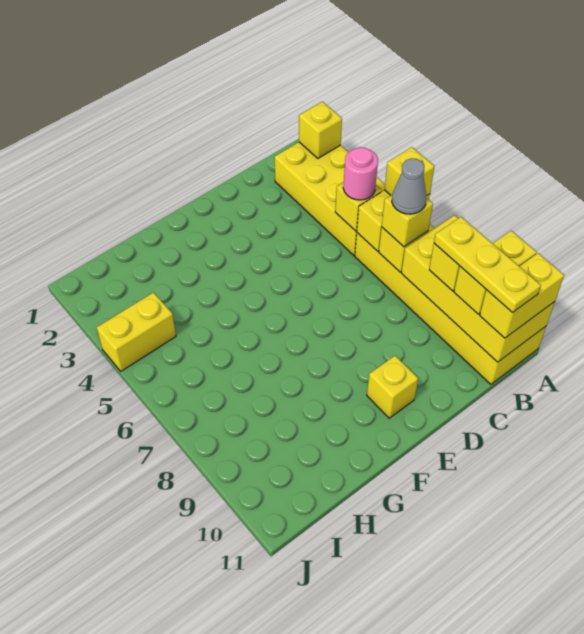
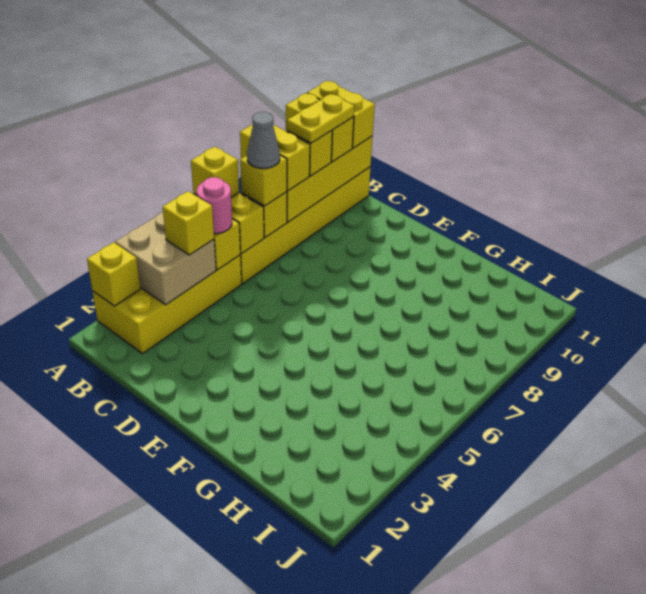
none -> tan 2x2 brick [115,212,216,305]
yellow 1x3 plate [434,217,541,313] -> yellow 1x2 plate [287,94,354,143]
yellow 1x1 brick [367,356,418,418] -> yellow 1x1 brick moved to [163,191,214,255]
yellow 1x2 brick [97,292,176,371] -> yellow 1x2 brick moved to [240,124,310,191]

